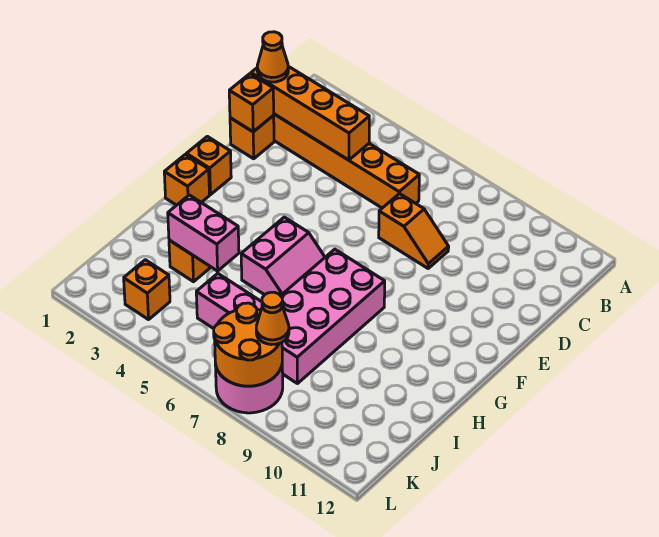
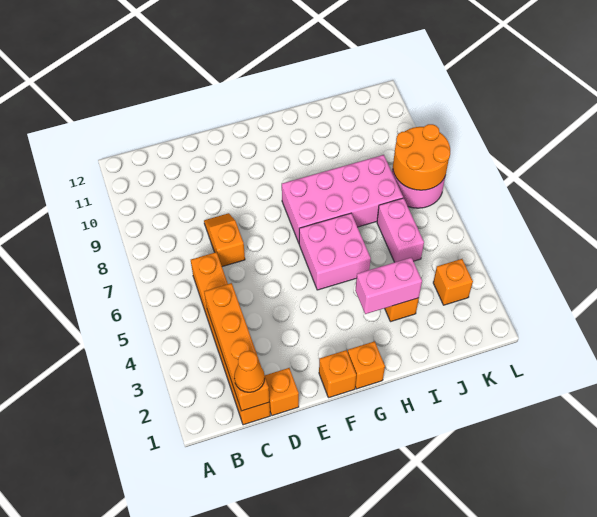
orange 1x1 brick [229,74,274,132] -> none
pink 2x2 slope [241,217,325,296] -> pink 2x2 brick [299,213,371,290]
pink 1x2 brick [168,195,239,271] -> pink 1x2 brick turned to [355,258,422,314]
orange 1x1 cone [256,292,289,345] -> none

